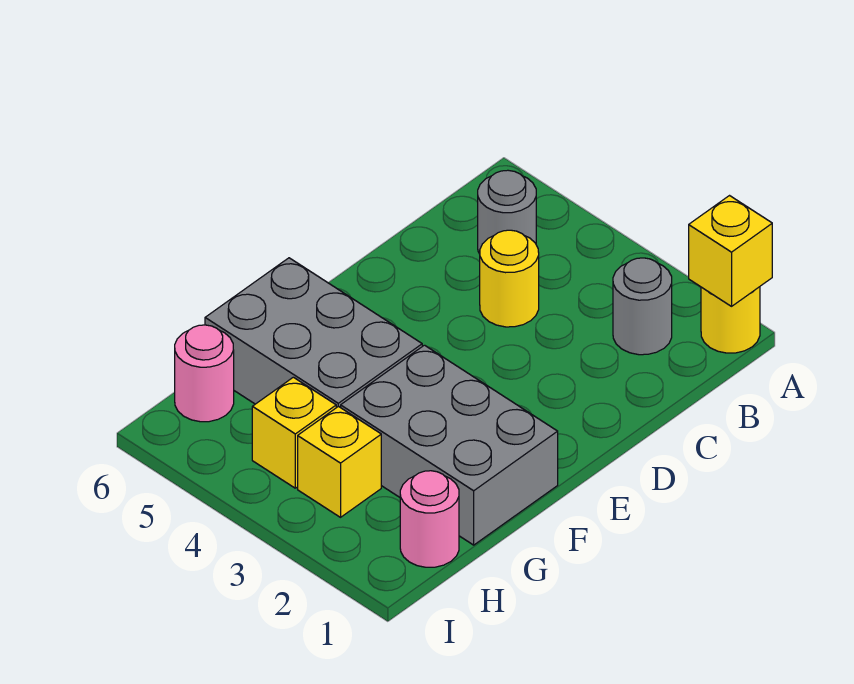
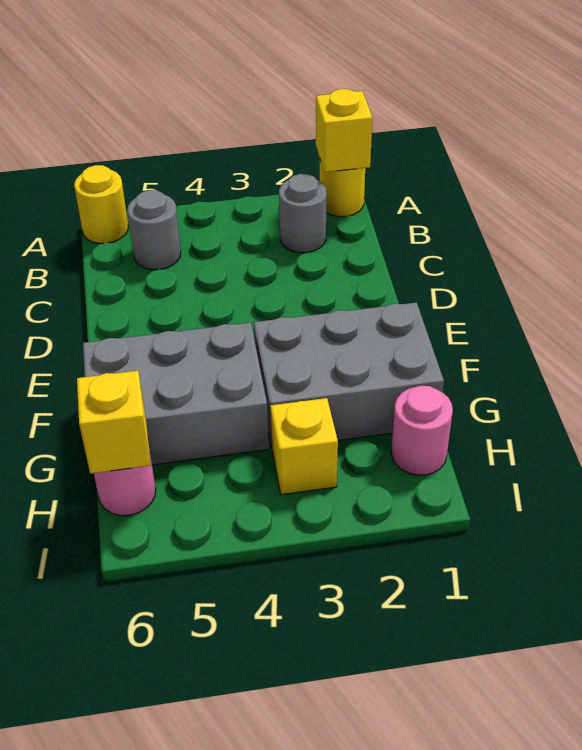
yellow 1x1 round brick [480,230,539,327] -> yellow 1x1 round brick moved to [74,165,128,243]
yellow 1x1 brick [252,377,336,488] -> yellow 1x1 brick moved to [77,371,151,474]

